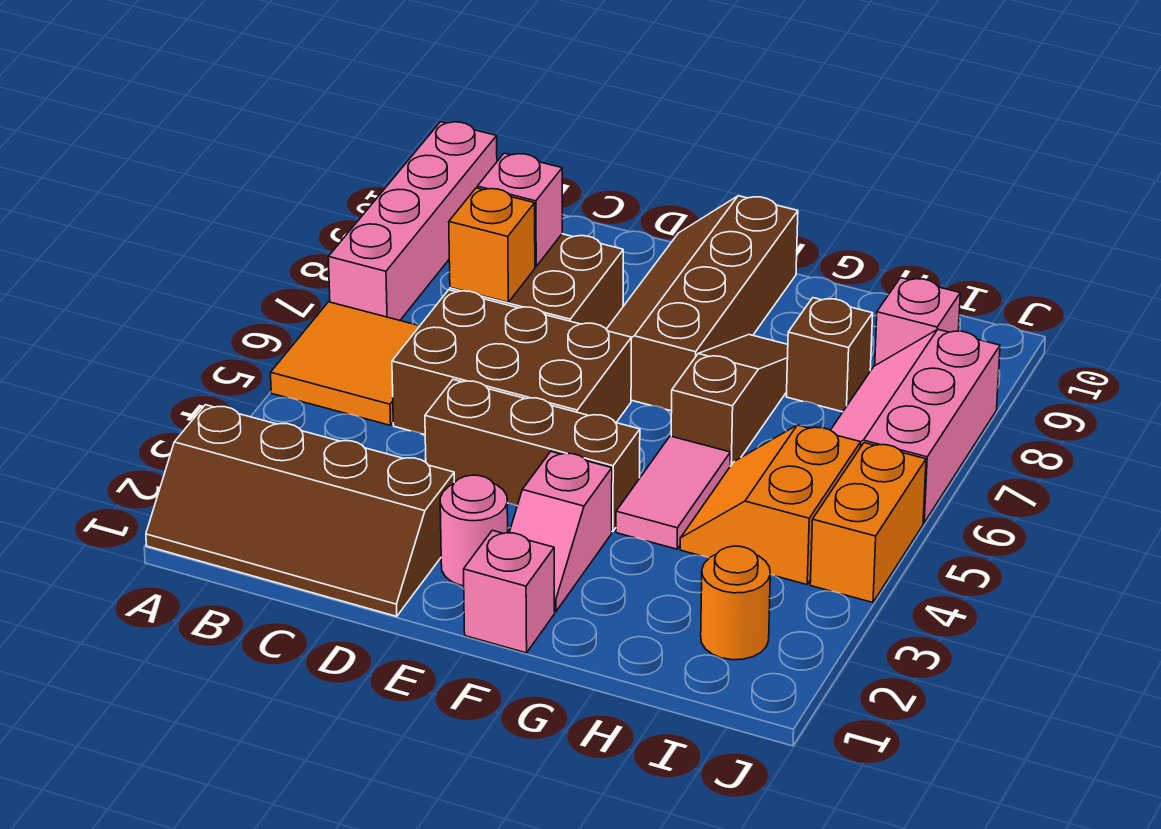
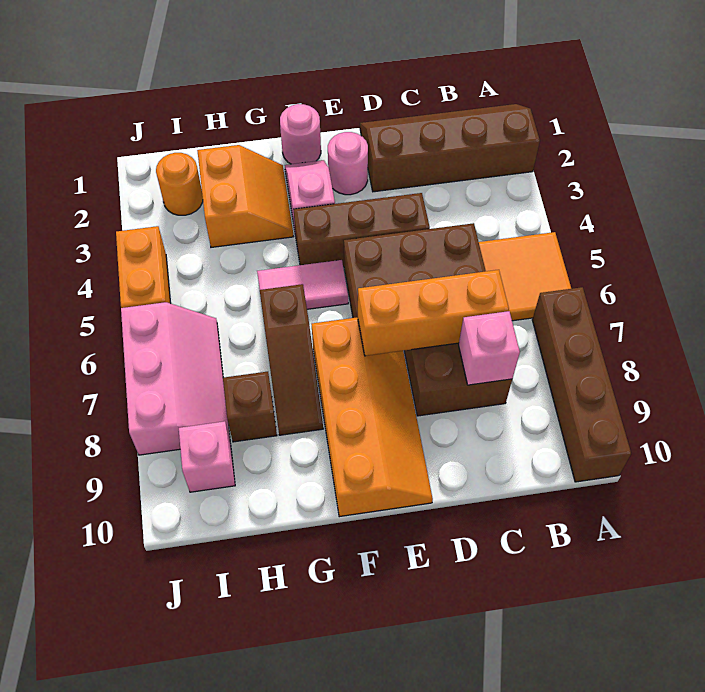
pink 1x4 brick [328,122,497,320] -> brown 1x4 brick [532,287,631,482]
orange 1x1 brick [449,188,535,302] -> orange 1x3 brick [357,270,509,356]
brown 2x4 slope [606,196,798,411] -> orange 2x4 slope [312,318,433,517]
pink 1x1 brick [464,530,555,653] -> pink 1x1 round brick [280,104,321,164]
pink 1x2 tile [616,436,730,549] -> pink 1x2 tile turned to [257,260,348,309]
orange 2x2 slope [680,425,861,585] -> orange 2x2 slope moved to [197,145,293,247]

